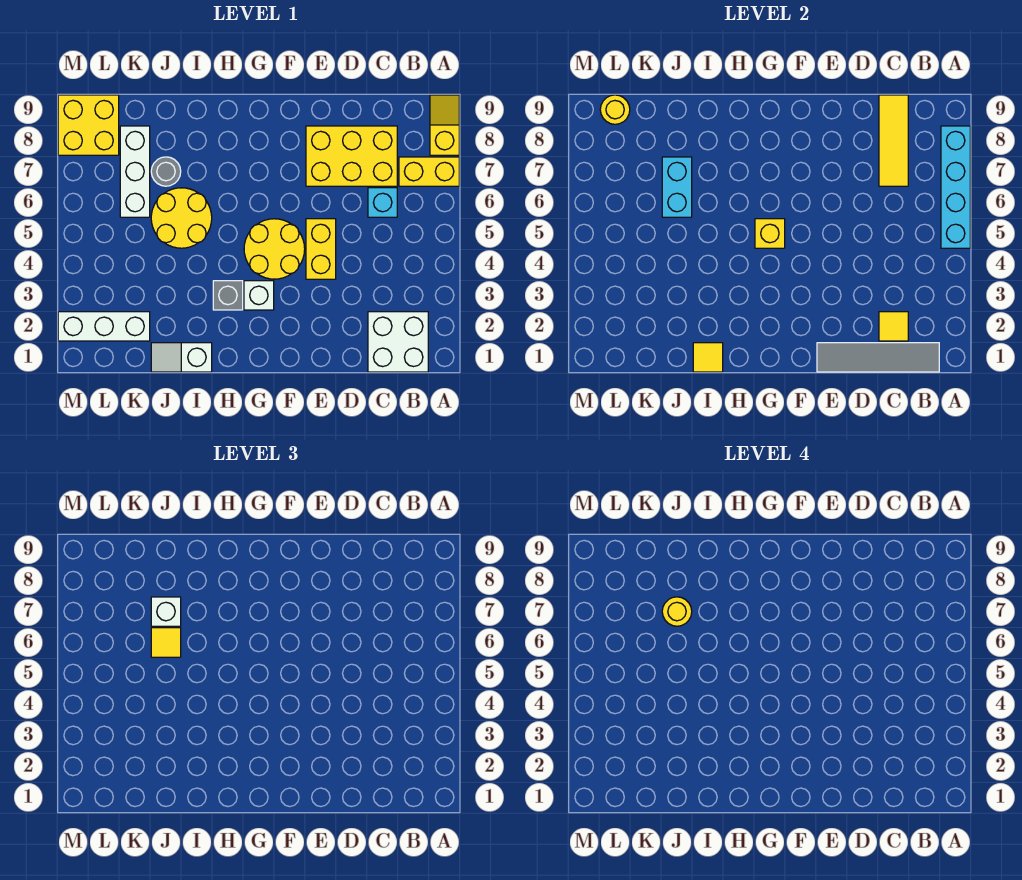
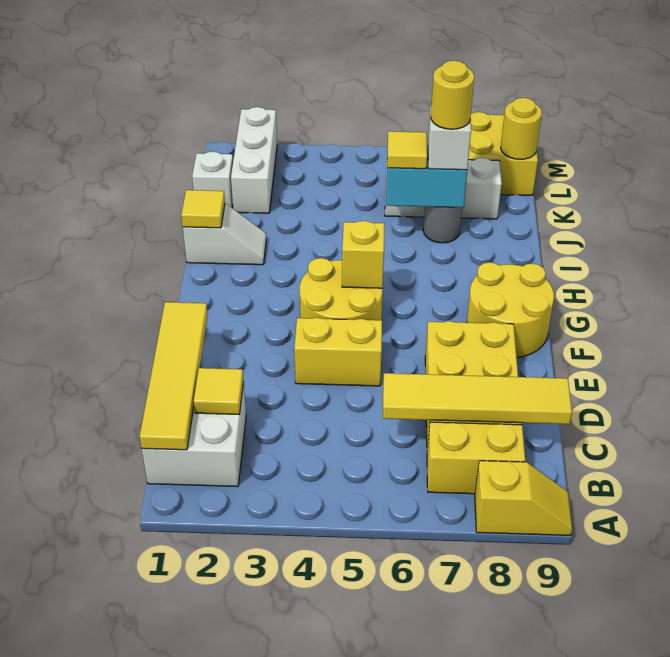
cyan 1x4 brick [941,126,970,248] -> none
yellow 1x2 brick [399,157,459,186] -> yellow 1x2 brick turned to [427,422,525,494]
grey 1x4 tile [817,343,939,372] -> yellow 1x4 tile [140,302,208,450]
cyan 1x1 brick [368,188,397,217] -> none
yellow 1x3 tile [879,95,908,186] -> yellow 1x4 tile [383,373,572,424]
white 1x1 brick [244,281,274,310] -> white 1x1 brick moved to [192,152,233,207]
grey 1x1 brick [213,281,243,310] -> none
white 1x2 slope [151,343,212,372] -> white 1x2 slope turned to [183,203,266,265]
yellow 2x2 round brick [151,188,212,248] -> yellow 2x2 round brick moved to [467,262,554,358]

